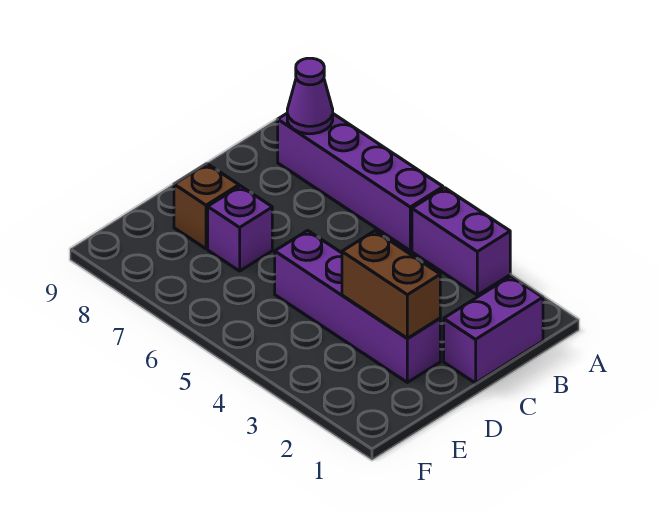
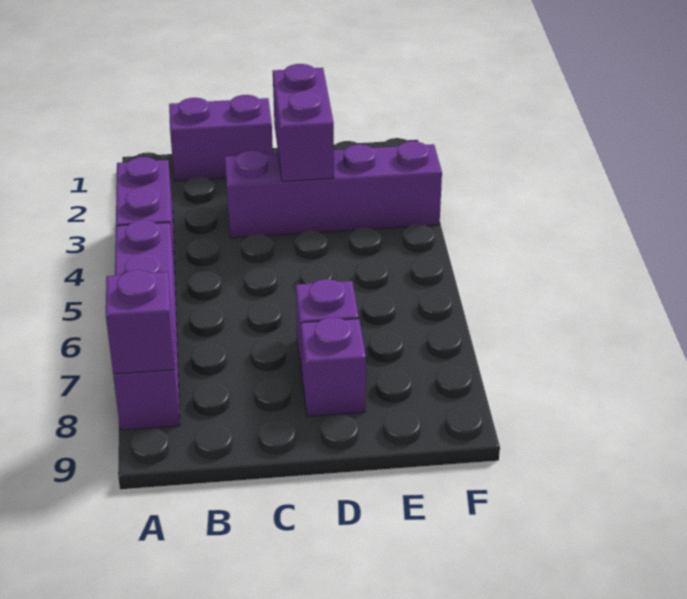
purple 1x1 cone [287,58,333,134] -> purple 1x1 brick [106,270,175,374]
purple 1x4 brick [275,230,440,382] -> purple 1x4 brick turned to [225,141,442,238]
brown 1x2 brick [342,231,440,338] -> purple 1x2 brick [273,64,334,181]
brown 1x1 brick [174,164,239,249] -> purple 1x1 brick [301,317,366,417]

